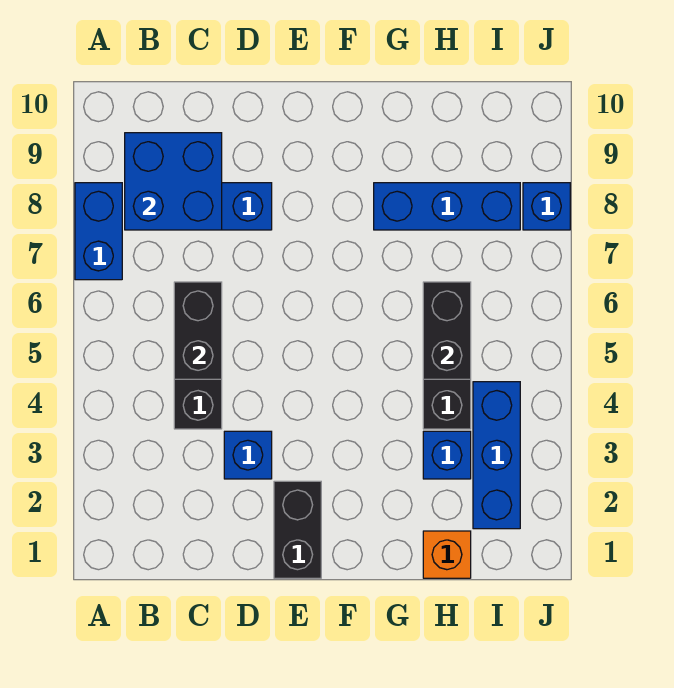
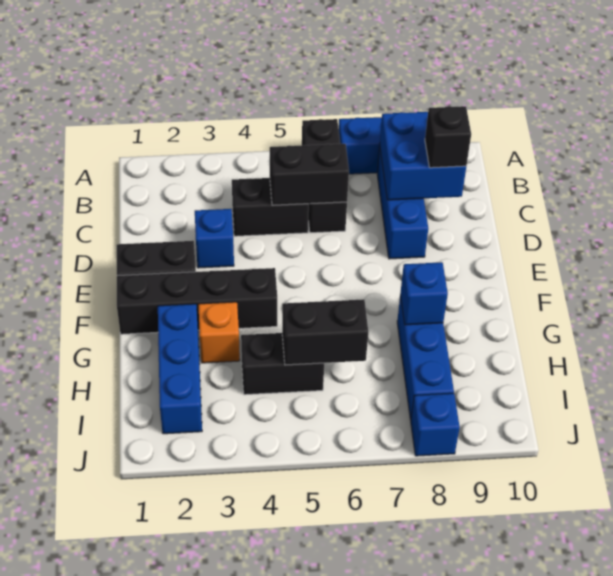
none -> black 1x3 brick [302,119,347,233]
none -> black 1x1 brick [425,106,471,168]
none -> black 1x4 brick [117,268,277,334]
orange 1x1 brick [423,531,471,578] -> orange 1x1 brick moved to [198,302,240,363]
blue 1x1 brick [423,431,471,479] -> blue 1x1 brick moved to [400,262,448,325]
blue 1x3 brick [473,382,520,529] -> blue 1x3 brick turned to [158,304,202,434]

